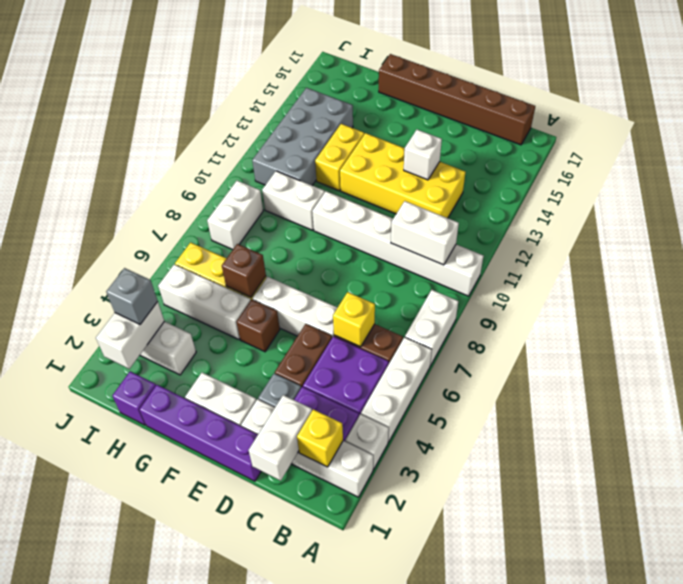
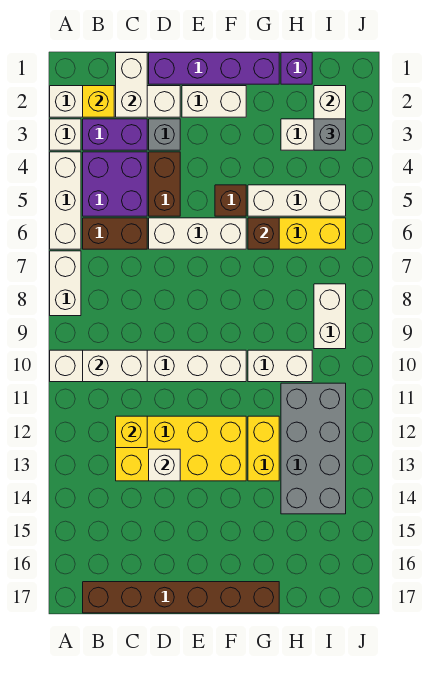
yellow 1x1 brick [333,292,375,347] -> yellow 1x1 brick moved to [116,416,147,448]

